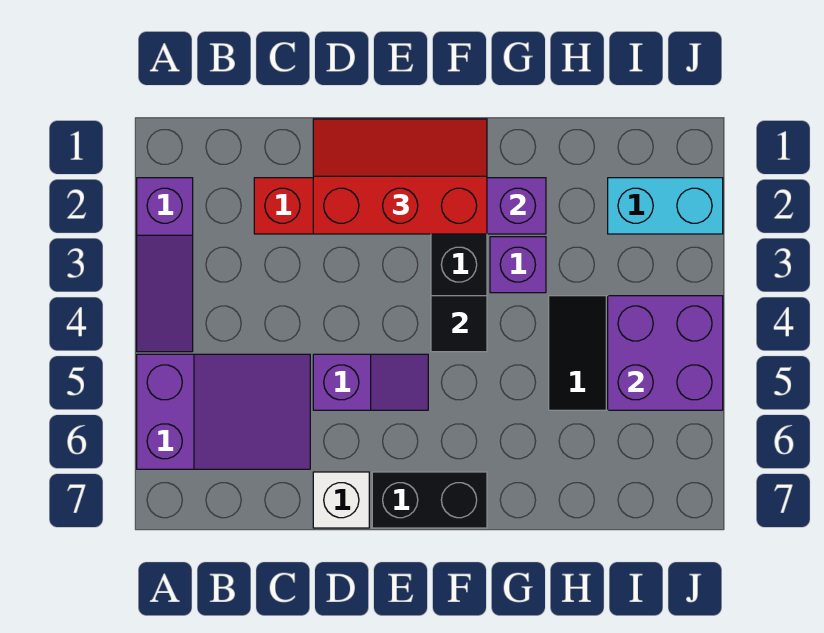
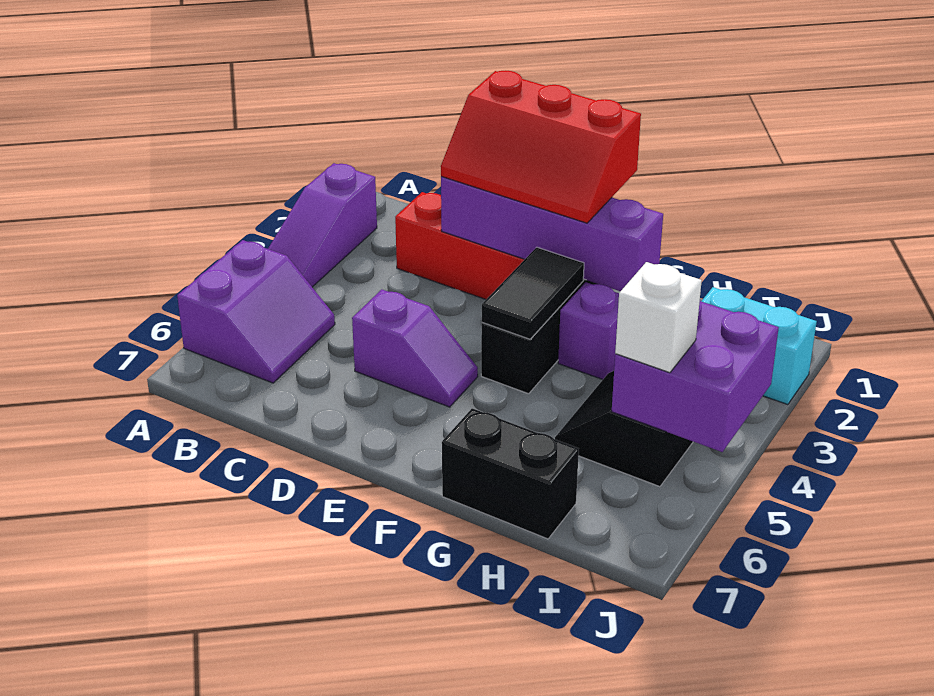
purple 2x3 slope [137,354,310,469] -> purple 2x2 slope [177,240,335,383]
red 2x3 slope [313,119,487,234] -> red 2x3 slope turned to [441,70,641,223]
white 1x1 brick [313,472,369,528] -> white 1x1 brick moved to [615,262,702,373]
black 1x2 brick [372,472,487,528] -> black 1x2 brick moved to [442,408,579,539]
black 1x1 tile [431,296,487,352] -> black 1x2 tile [482,247,584,339]

